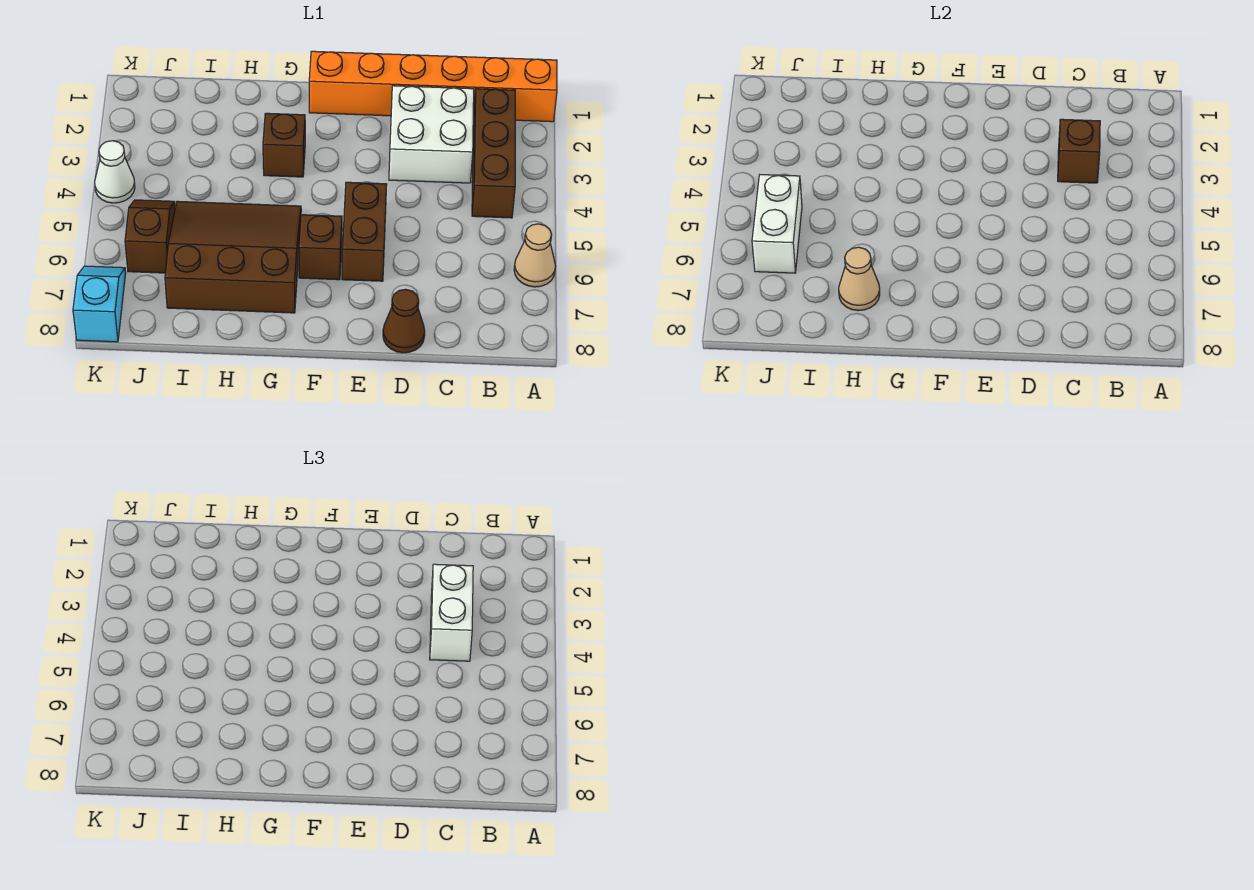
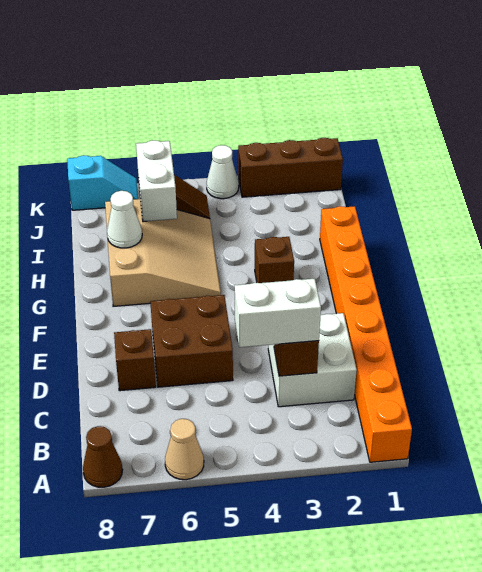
orange 1x6 brick [309,51,557,122] -> orange 1x8 brick [320,206,412,462]
brown 1x3 brick [472,89,515,218] -> brown 1x3 brick moved to [238,138,343,197]
brown 1x1 cone [383,289,425,353] -> brown 1x1 cone moved to [83,426,123,487]
brown 1x2 brick [342,182,387,281] -> brown 2x2 brick [150,295,233,387]
brown 1x1 brick [299,215,342,280] -> brown 1x1 brick moved to [114,329,156,391]
brown 3x3 slope [165,201,301,313] -> tan 3x3 slope [105,199,221,306]
tan 1x1 cone [839,247,880,311] -> white 1x1 cone [107,191,142,248]
white 1x2 brick [752,175,802,273] -> white 1x2 brick turned to [136,140,177,222]

